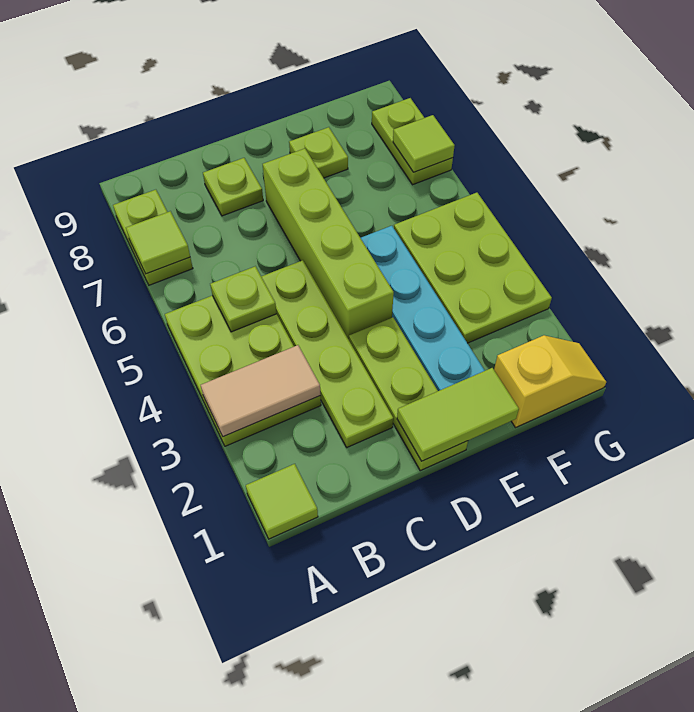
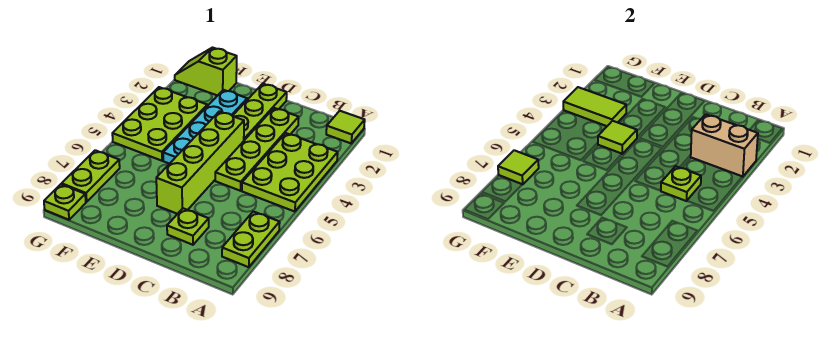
tan 1x2 tile [201,345,320,437] -> tan 1x2 brick [691,114,758,177]
lime 1x1 tile [126,211,190,274] -> lime 1x1 tile moved to [598,121,637,154]
lime 1x2 tile [397,368,519,461] -> lime 1x2 tile moved to [563,87,626,126]
lime 1x1 plate [289,127,348,178] -> lime 1x1 plate moved to [44,184,86,220]
yellow 1x2 slope [494,335,606,427] -> lime 1x2 slope [175,48,237,96]

